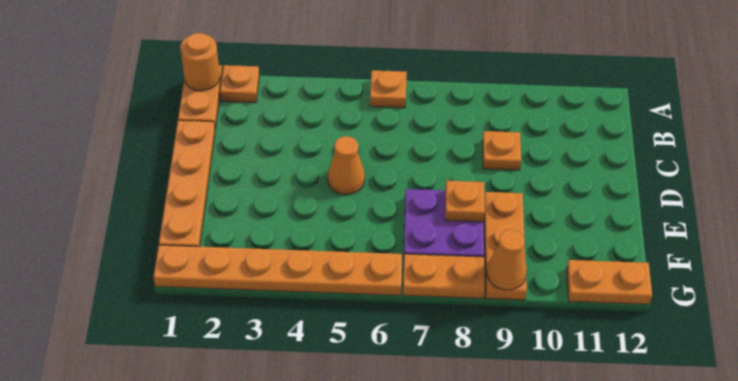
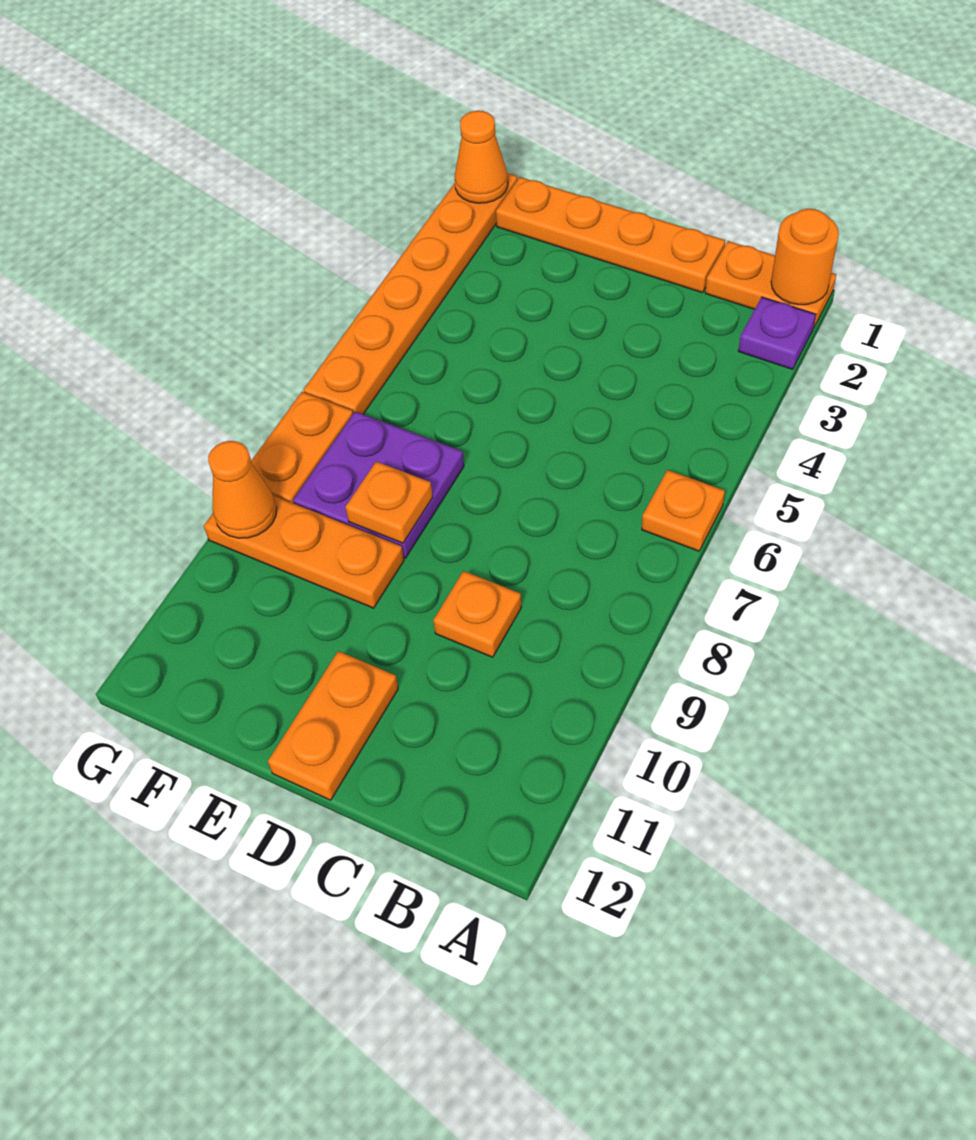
orange 1x1 plate [220,65,259,103] -> purple 1x1 plate [738,297,816,369]
orange 1x1 cone [328,136,365,195] -> orange 1x1 cone moved to [455,111,508,203]
orange 1x2 plate [566,260,652,304] -> orange 1x2 plate moved to [268,651,398,800]

